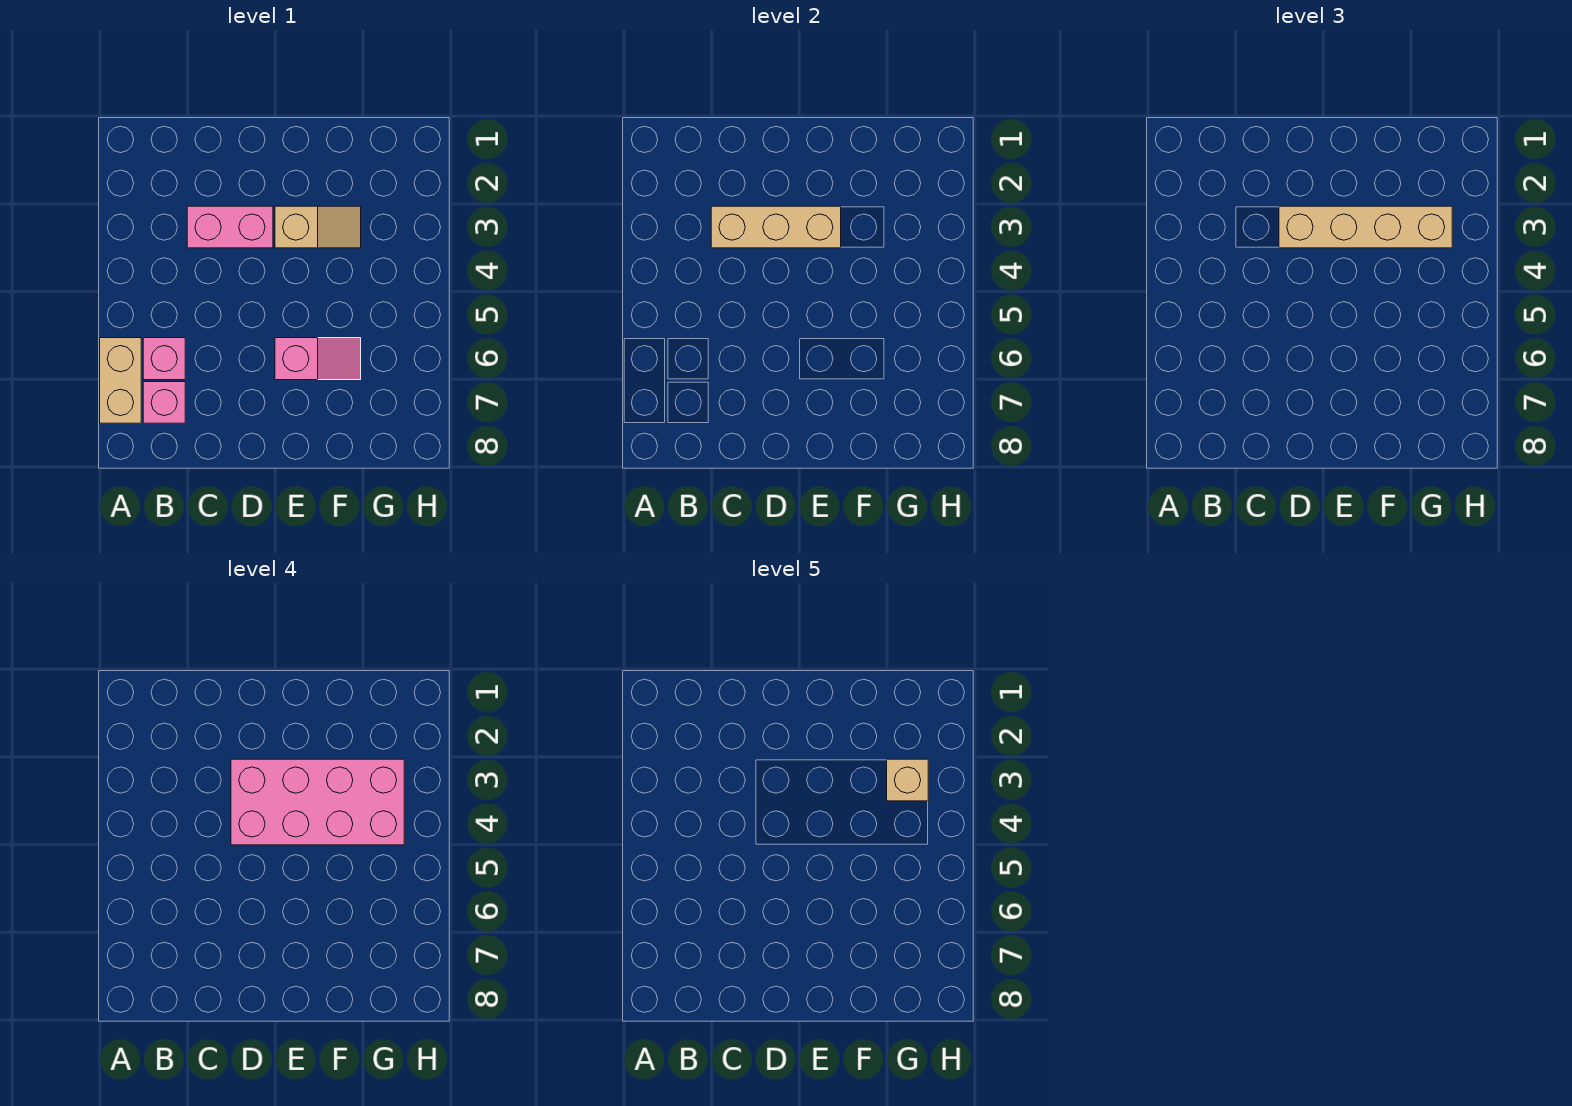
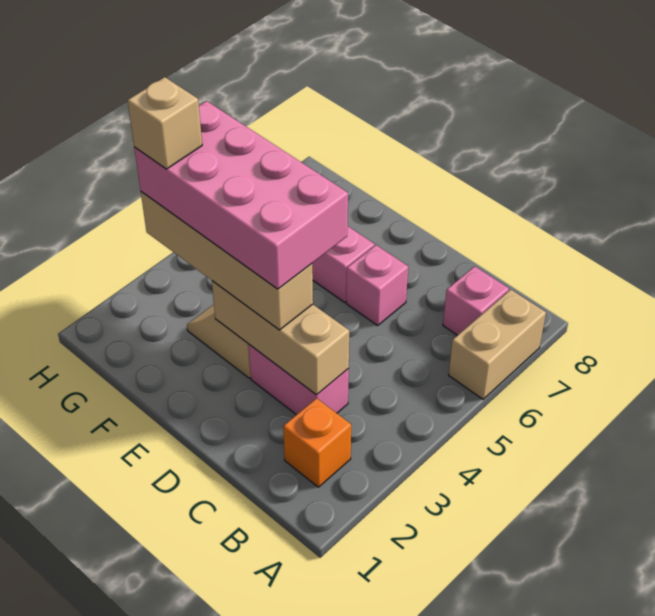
none -> orange 1x1 brick [283,398,351,487]
pink 1x1 brick [143,338,185,380] -> pink 1x1 brick moved to [346,245,408,325]

